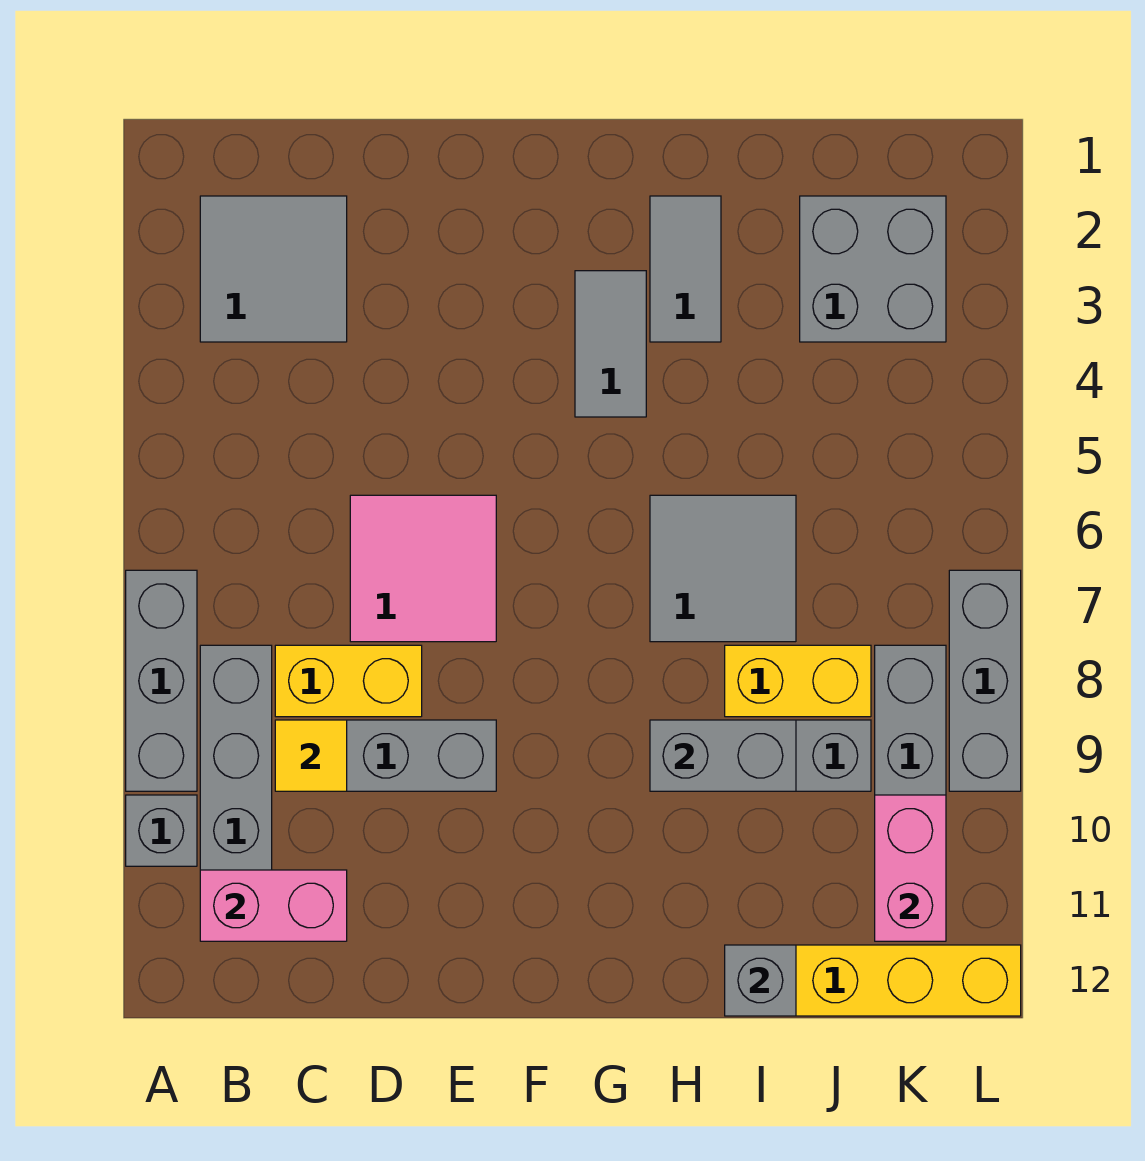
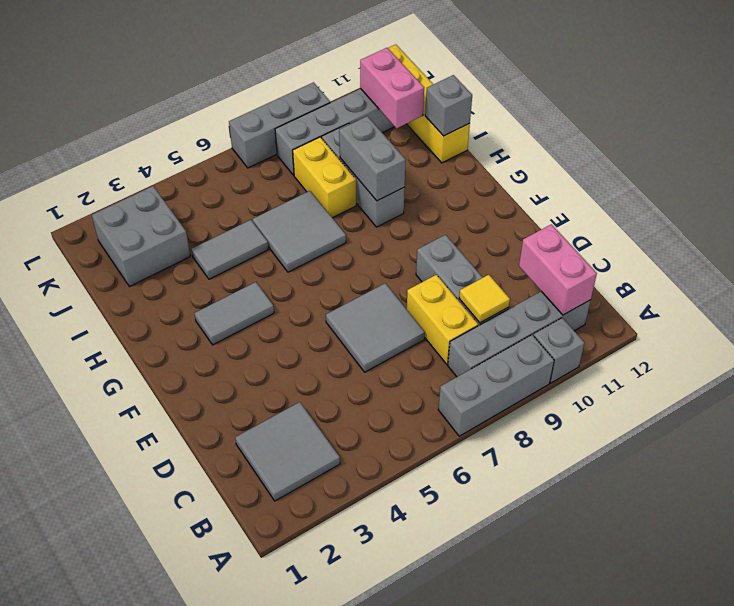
pink 2x2 tile [350,495,496,642] -> grey 2x2 tile [326,283,425,372]
grey 1x2 tile [650,196,721,342] -> grey 1x2 tile moved to [191,220,268,279]
pink 1x2 brick [875,795,946,941] -> pink 1x2 brick turned to [360,48,424,128]

